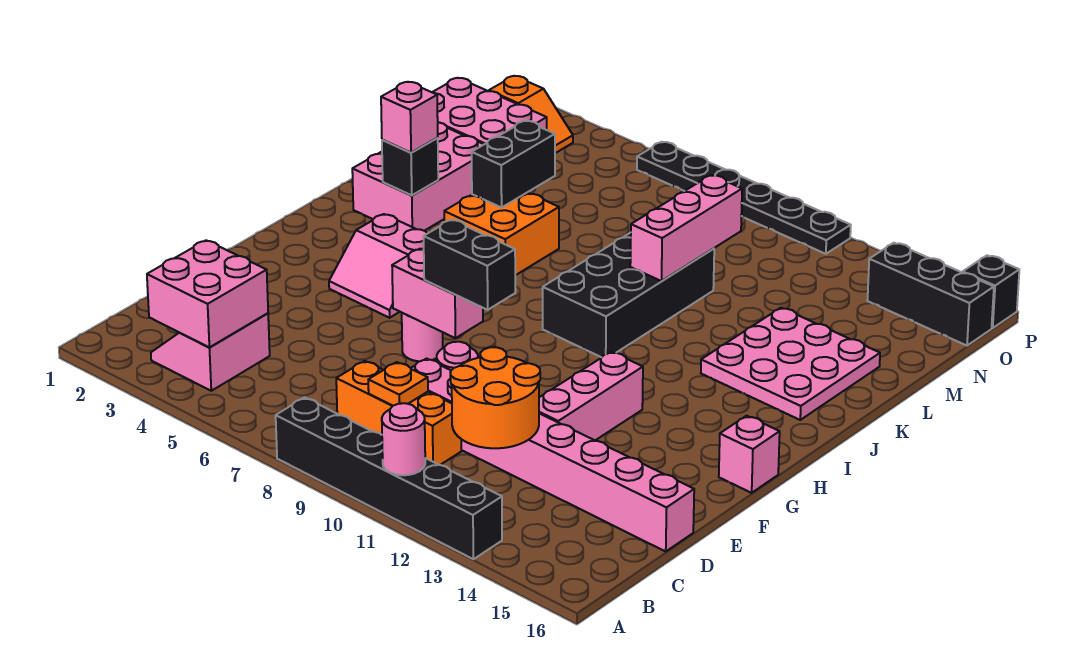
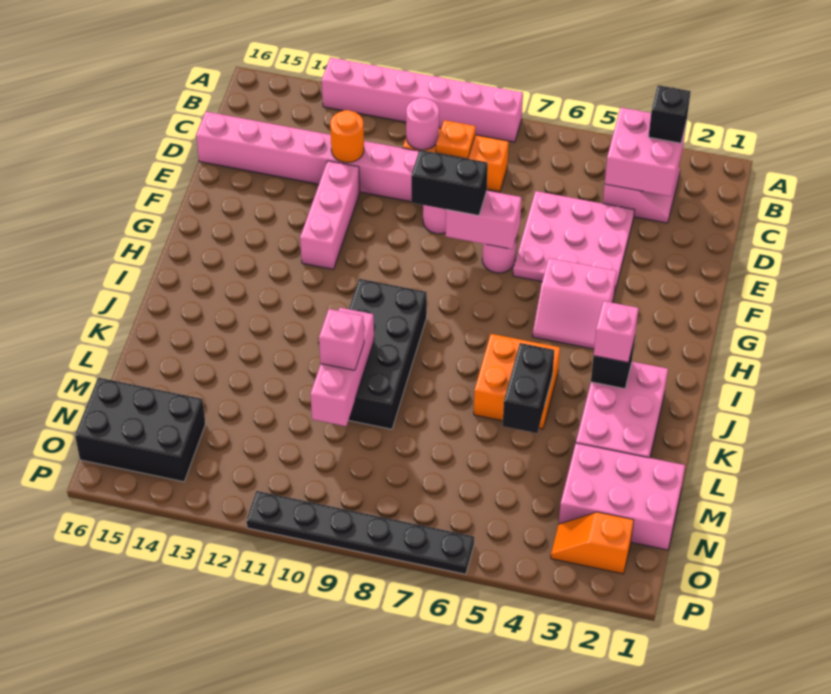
black 1x6 brick [276,397,502,559] -> pink 1x6 brick [322,57,523,142]
pink 1x1 round brick [382,403,425,475] -> pink 1x1 round brick moved to [406,98,439,150]
orange 2x2 round brick [450,347,540,448] -> orange 1x1 round brick [330,110,364,163]
pink 2x2 slope [329,214,428,318] -> pink 2x2 slope turned to [532,258,617,349]
pink 1x1 brick [719,416,780,493] -> pink 1x1 brick moved to [319,309,364,370]
pink 3x3 plate [701,308,880,420] -> pink 3x3 plate moved to [513,191,635,295]
black 1x3 brick [867,243,994,346] -> black 2x3 brick [75,378,206,482]
black 1x1 brick [963,255,1019,328] -> black 1x1 brick moved to [648,85,691,143]

